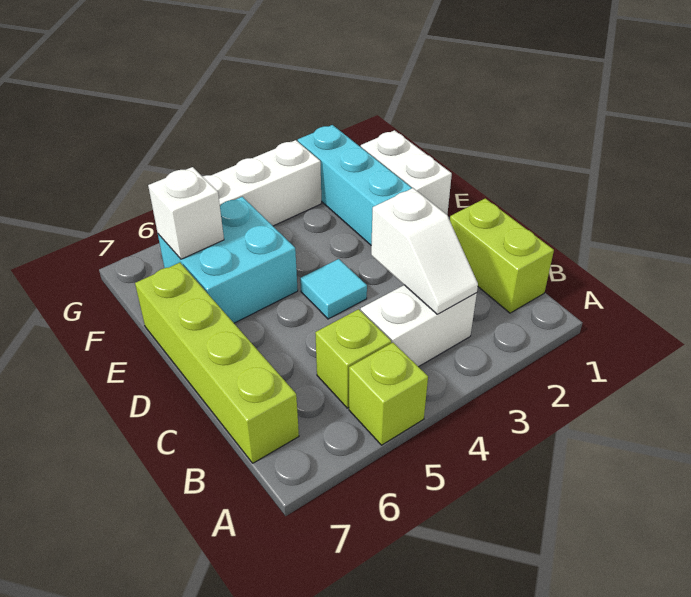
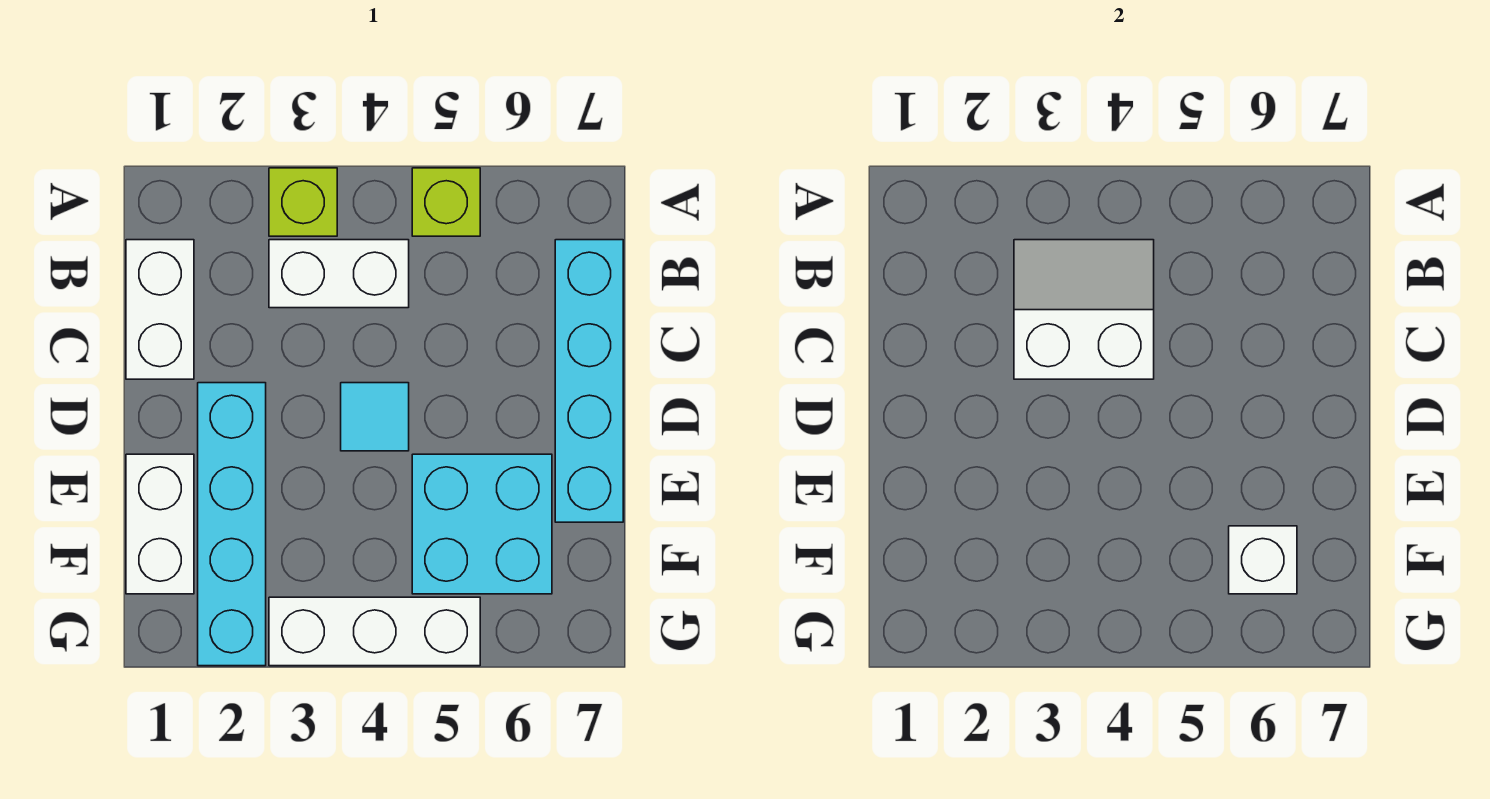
lime 1x2 brick [450,198,554,313] -> white 1x2 brick [126,240,194,379]
white 1x2 slope [371,188,478,314] -> white 2x2 slope [1014,240,1154,379]
lime 1x1 brick [315,309,391,408] -> lime 1x1 brick moved to [269,168,337,236]
lime 1x4 brick [135,263,299,463] -> cyan 1x4 brick [555,240,623,522]

